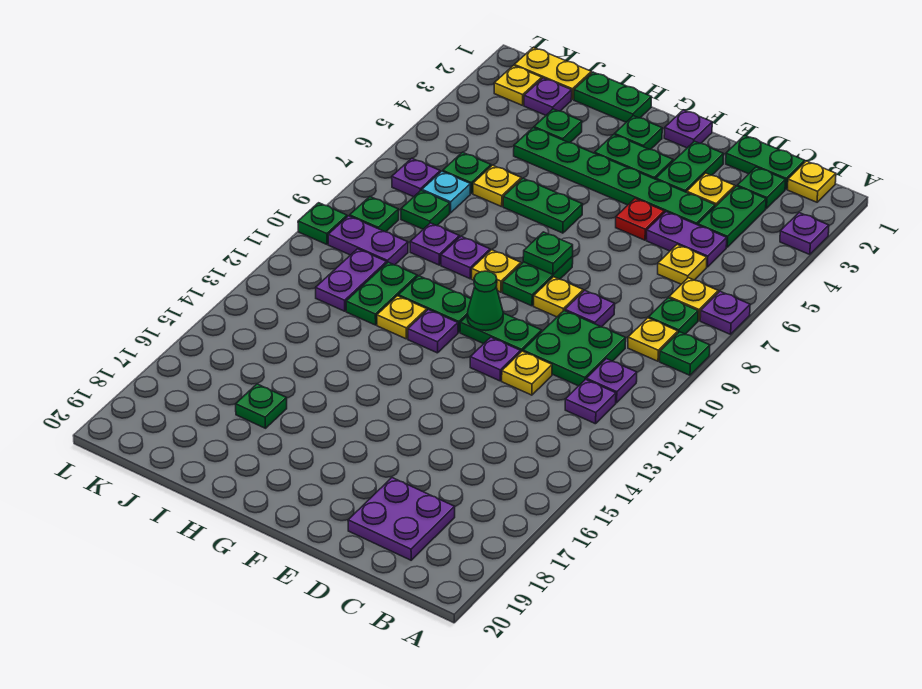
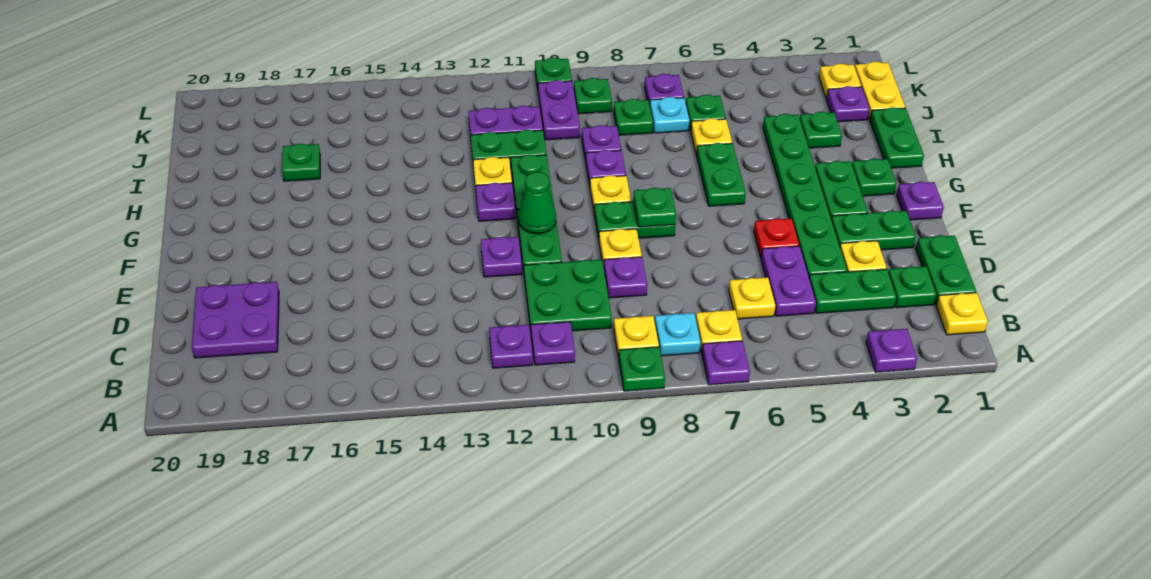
green 1x1 plate [649,298,698,334] -> cyan 1x1 plate [655,313,701,356]
yellow 1x1 plate [502,351,552,395] -> none

